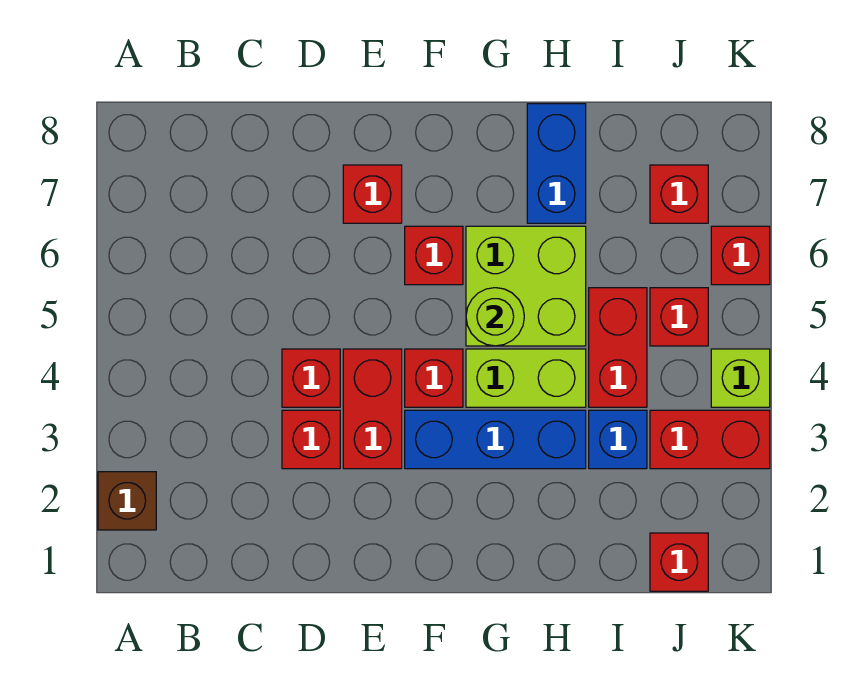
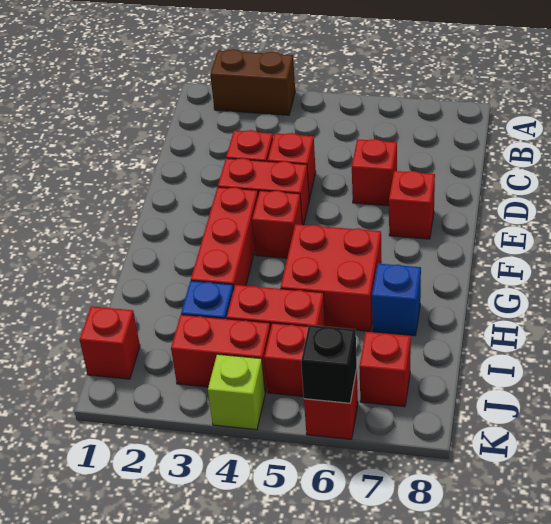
brown 1x1 brick [98,472,156,530] -> brown 1x2 brick [210,49,295,115]
blue 1x3 brick [405,410,586,469] -> red 1x3 brick [191,187,258,290]
red 1x1 brick [405,226,463,285] -> red 1x1 brick moved to [352,139,397,206]
lime 1x2 brick [466,349,586,407] -> none
lime 2x2 brick [466,226,586,346] -> red 2x2 brick [281,224,382,331]
lime 1x1 round brick [466,288,524,346] -> none
blue 1x2 brick [527,104,586,223] -> blue 1x1 brick [372,264,421,336]
red 1x2 brick [650,410,770,469] -> red 1x2 brick turned to [171,315,271,392]
none -> black 1x1 brick [301,325,357,403]

